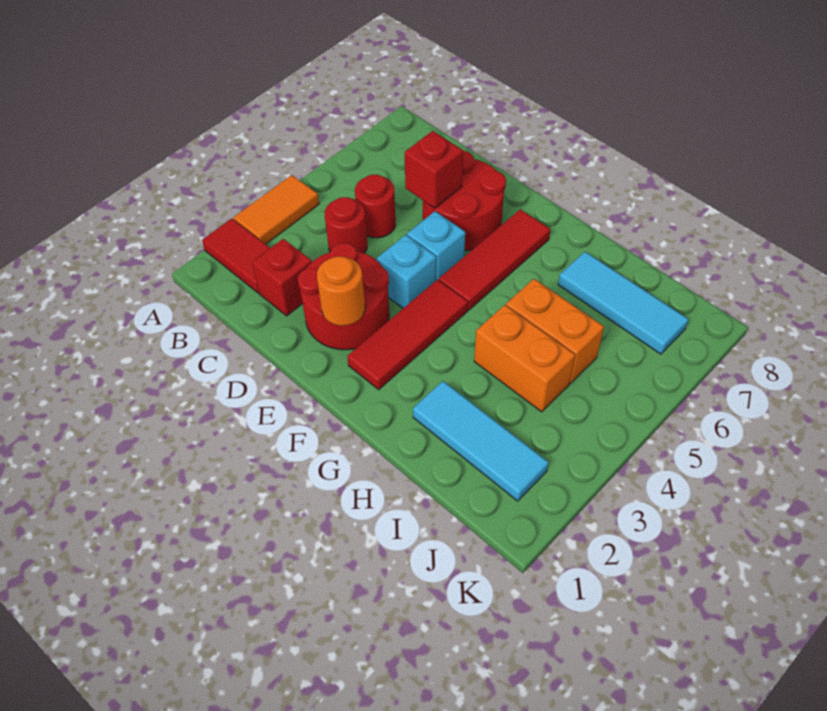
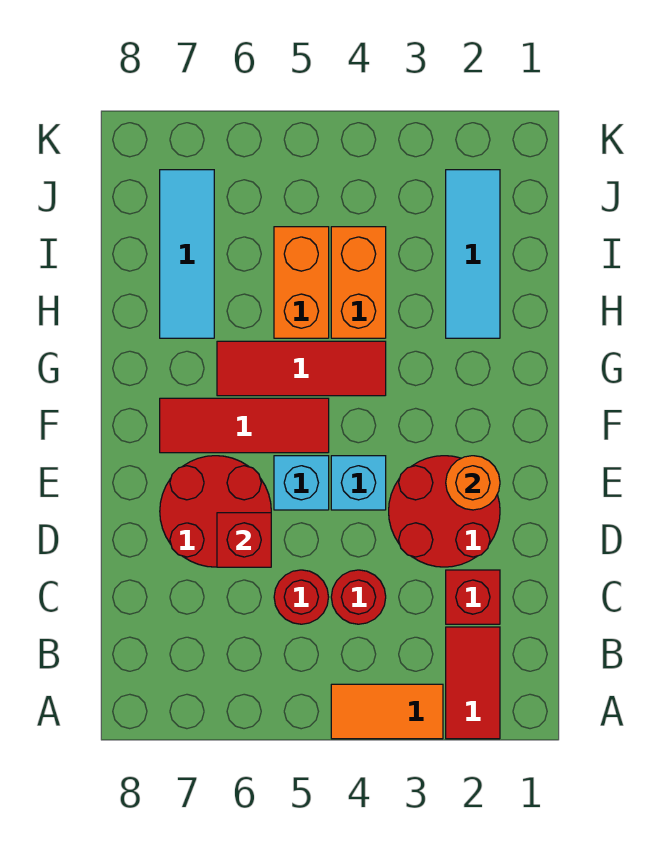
red 1x3 tile [347,279,468,389] -> red 1x3 tile moved to [217,341,386,396]

